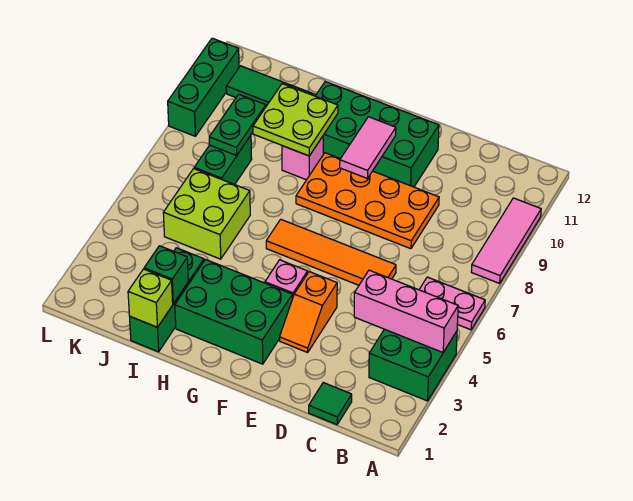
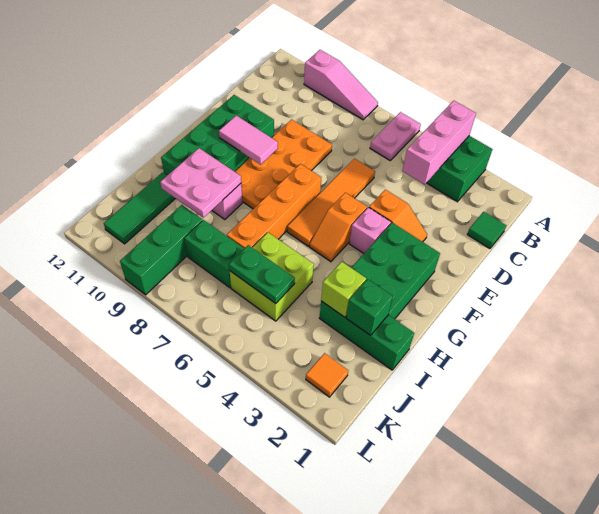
pink 1x3 tile [471,198,541,283] -> pink 1x3 slope [304,50,378,120]
none -> orange 1x2 slope [309,193,367,262]
none -> orange 1x4 brick [227,164,321,249]
lime 2x2 plate [253,84,338,156] -> pink 2x2 plate [160,148,241,218]
lime 1x1 brick [128,269,173,327] -> lime 1x1 brick moved to [321,262,366,317]
green 1x2 plate [209,94,266,155] -> green 1x2 plate moved to [229,245,295,304]
none -> orange 1x1 tile [306,353,348,397]
green 1x3 brick [168,38,239,136] -> green 1x3 brick turned to [120,205,203,295]

